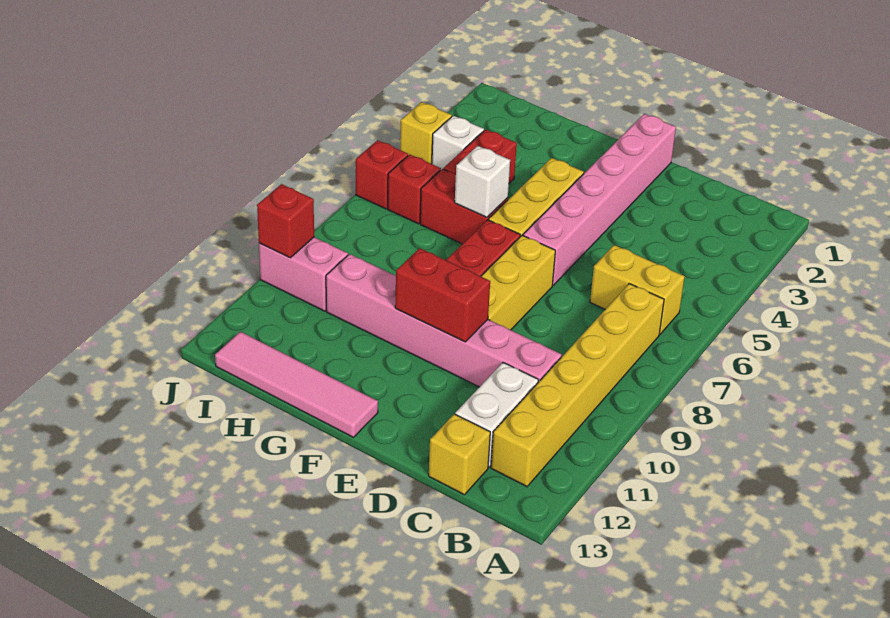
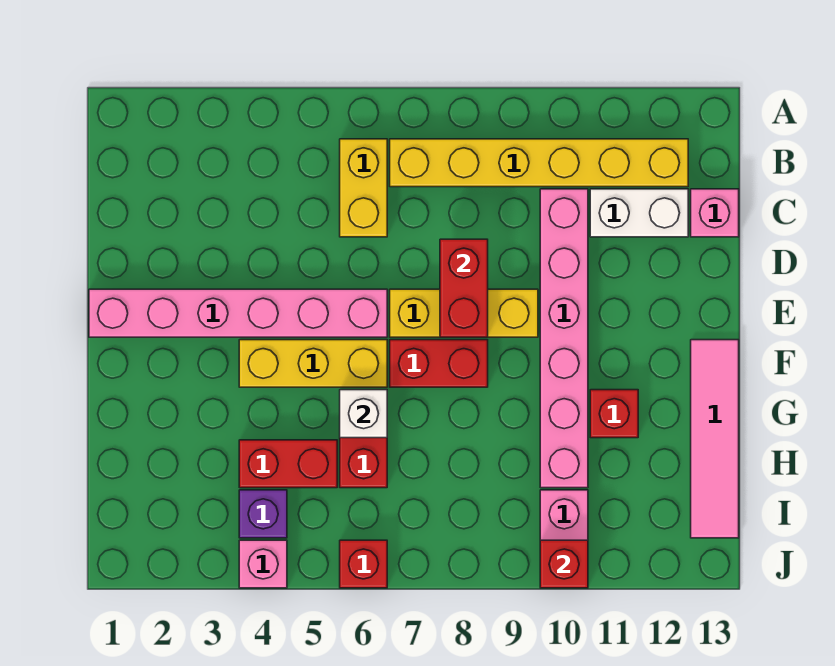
yellow 1x1 brick [429,414,490,495] -> pink 1x1 brick [691,189,739,237]
red 1x2 brick [395,248,490,342] -> red 1x2 brick moved to [440,239,488,337]
white 1x1 brick [432,116,484,170] -> purple 1x1 brick [239,490,287,538]
red 1x1 brick [388,155,441,224] -> red 1x1 brick moved to [590,390,638,438]
yellow 1x1 brick [400,102,452,164] -> pink 1x1 brick [239,540,287,588]

